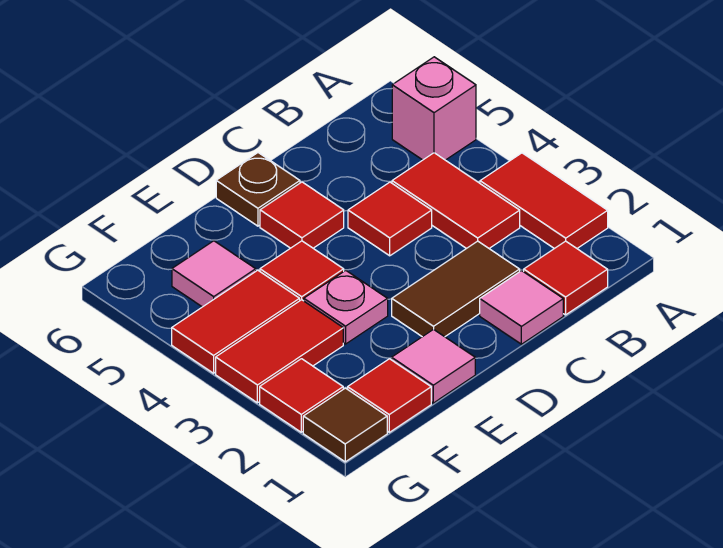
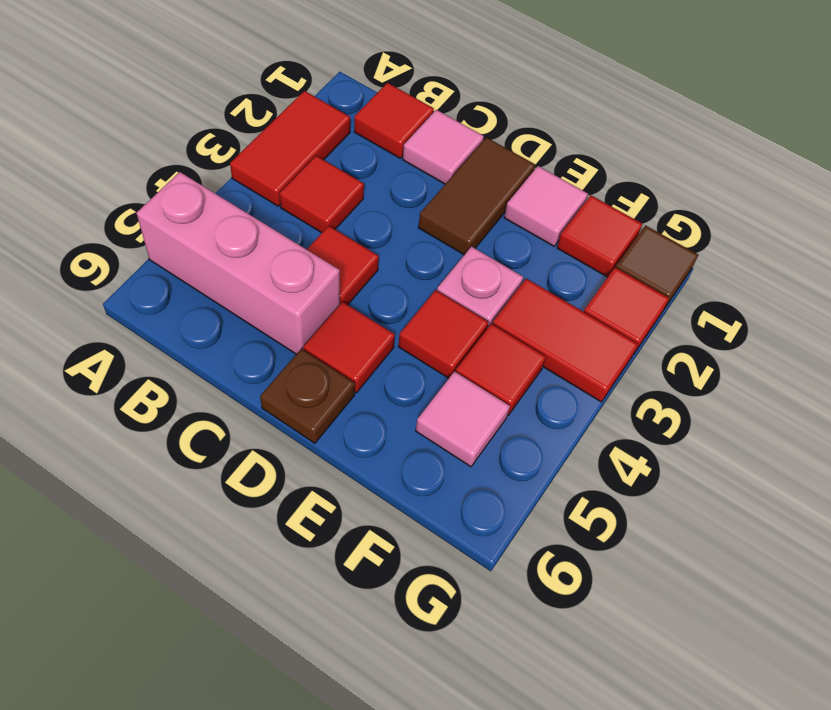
pink 1x1 brick [392,57,476,160] -> pink 1x3 brick [137,172,340,354]
red 1x2 tile [392,153,520,249] -> red 1x1 tile [280,156,364,233]
brown 1x2 tile [392,241,520,337] -> brown 1x2 tile turned to [418,138,535,255]
red 1x2 tile [172,270,300,373] -> red 1x1 tile [456,324,546,415]

